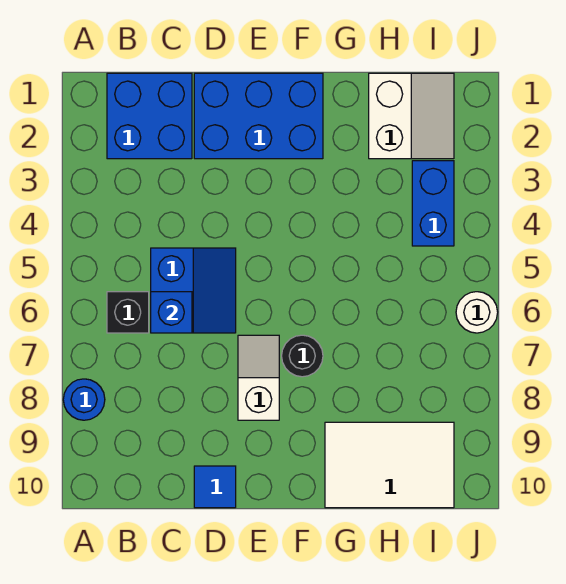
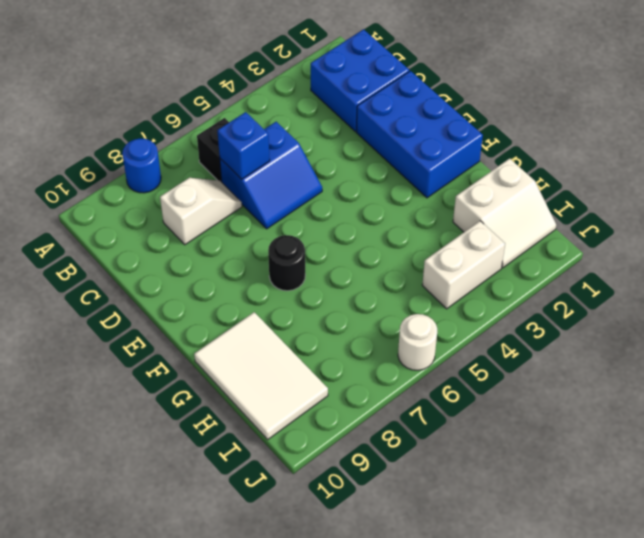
blue 1x1 tile [194,466,236,508] -> none
white 1x2 slope [238,335,279,420] -> white 1x2 slope moved to [160,178,242,245]
blue 1x2 brick [412,161,454,246] -> white 1x2 brick [422,221,505,309]

